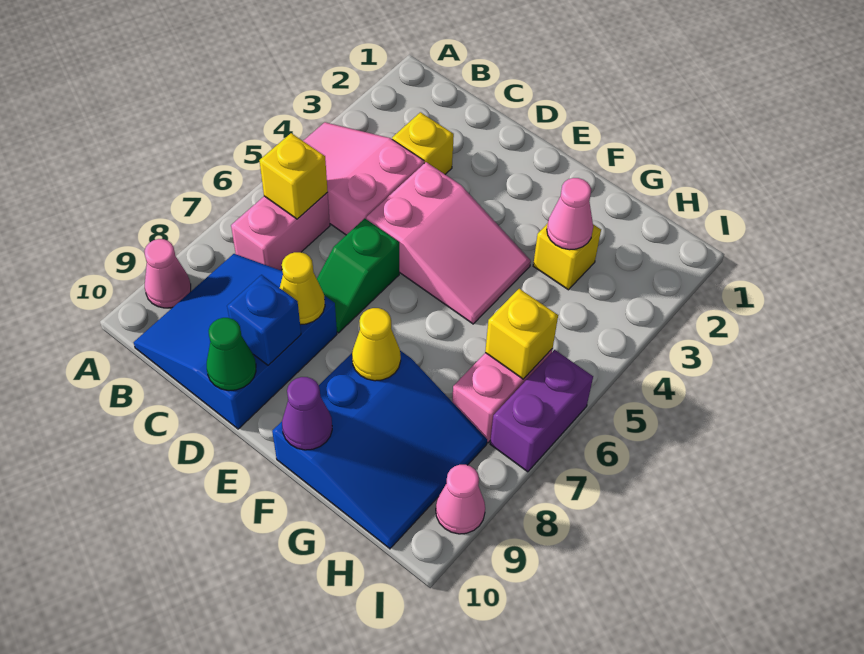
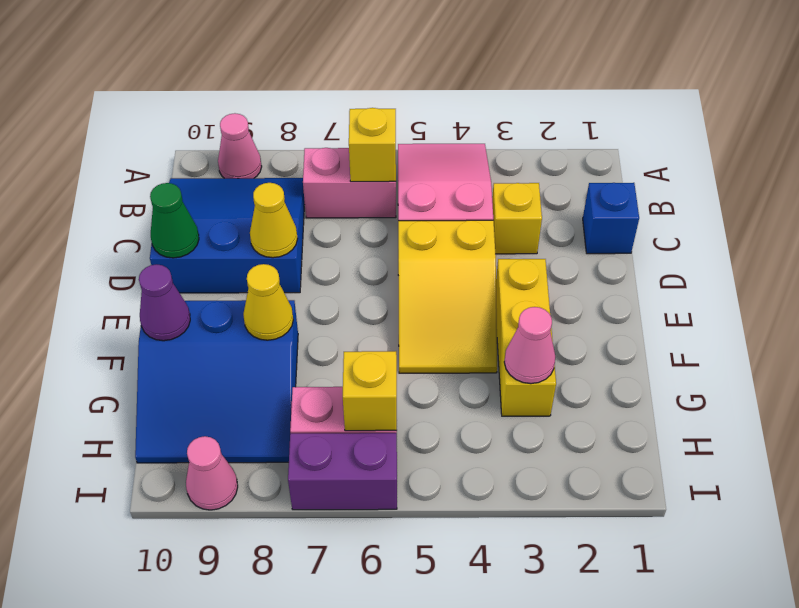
pink 2x3 slope [366,162,531,324] -> yellow 2x3 slope [398,220,497,373]
green 1x2 slope [317,218,399,333] -> none
blue 1x1 brick [227,275,301,365] -> blue 1x1 brick moved to [583,183,639,254]
yellow 1x1 brick [533,223,601,290] -> yellow 1x3 brick [496,259,556,416]

